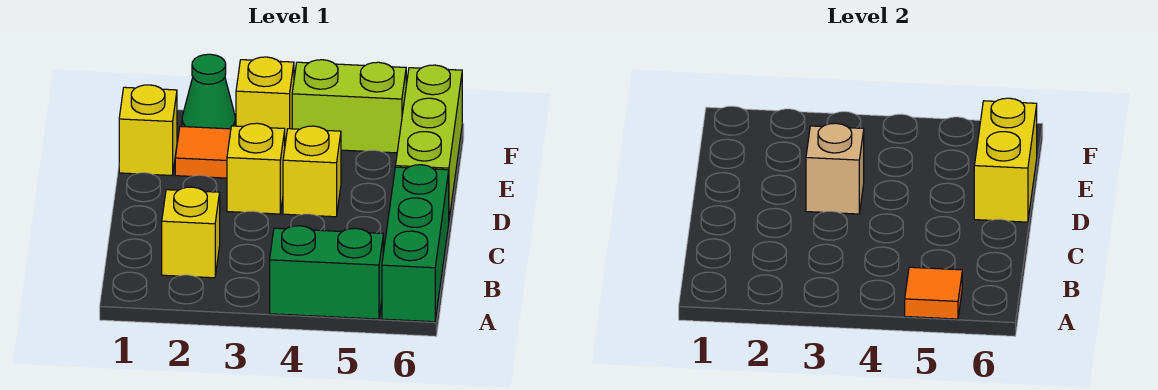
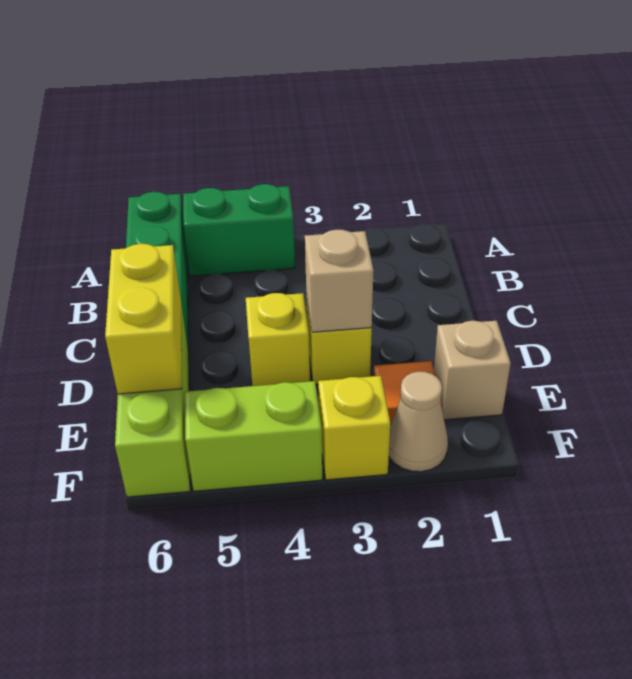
orange 1x1 tile [905,267,962,319] -> none
yellow 1x1 brick [162,187,220,278] -> none
yellow 1x1 brick [119,85,177,175] -> tan 1x1 brick [434,321,511,420]
green 1x1 cone [182,54,236,129] -> tan 1x1 cone [389,372,448,472]

